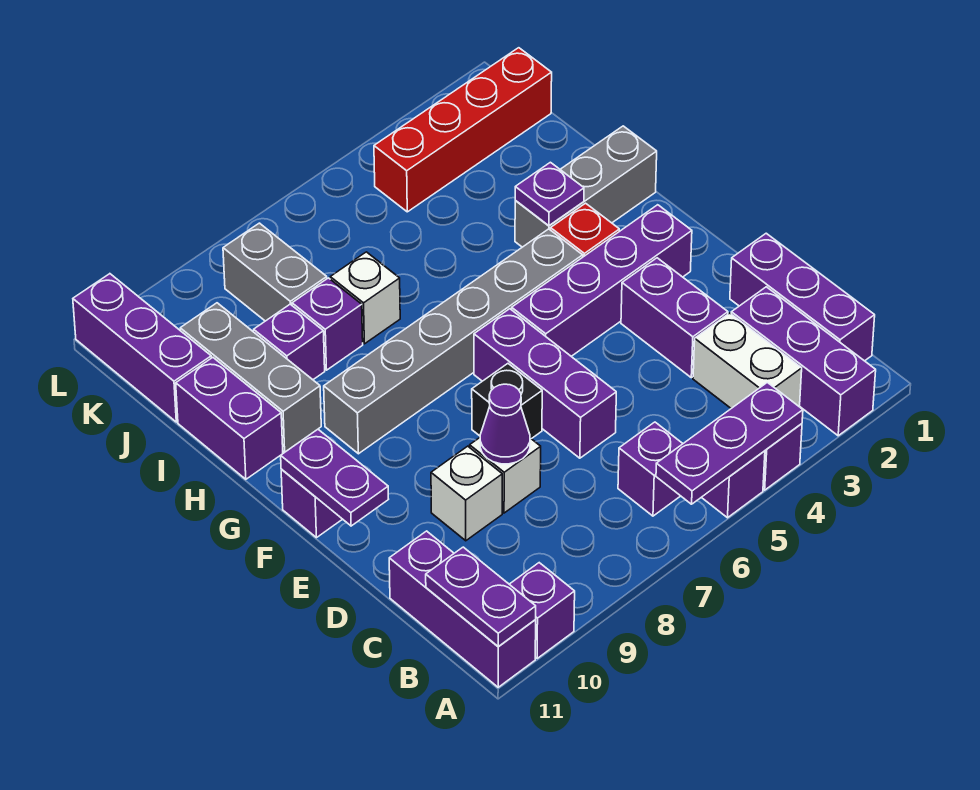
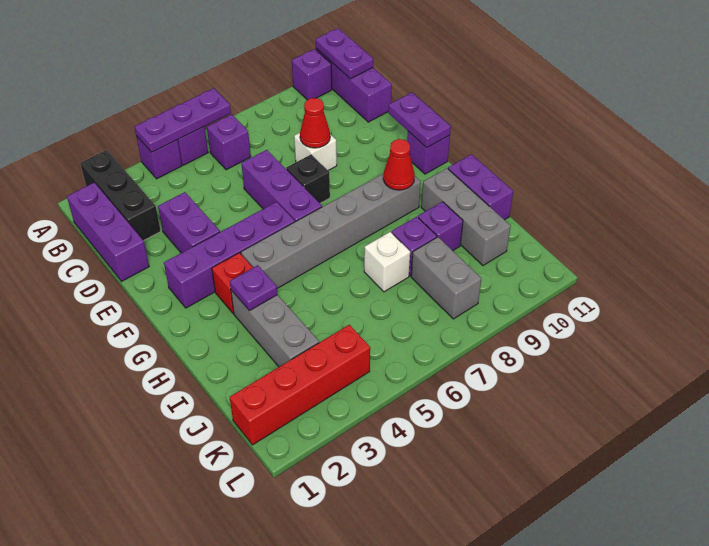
purple 1x3 brick [731,287,876,436] -> black 1x3 brick [80,150,161,241]
white 1x2 brick [693,313,802,408] -> none
purple 1x1 cone [480,384,530,464] -> red 1x1 cone [300,98,330,148]
white 1x1 brick [431,446,502,541] -> none
none -> red 1x1 cone [383,139,415,190]
grey 1x3 brick [515,126,657,247] -> grey 1x3 brick turned to [231,290,319,367]
purple 1x3 brick [73,274,211,422] -> none

